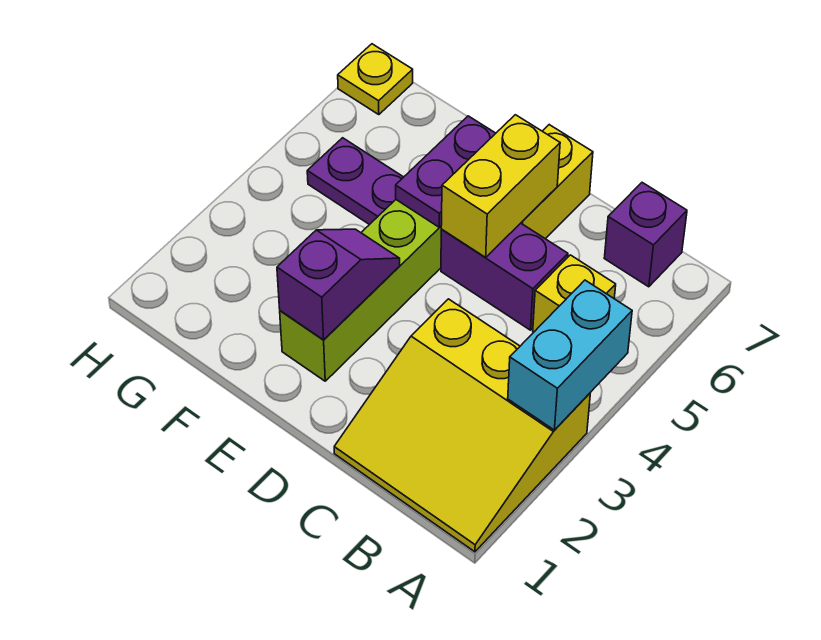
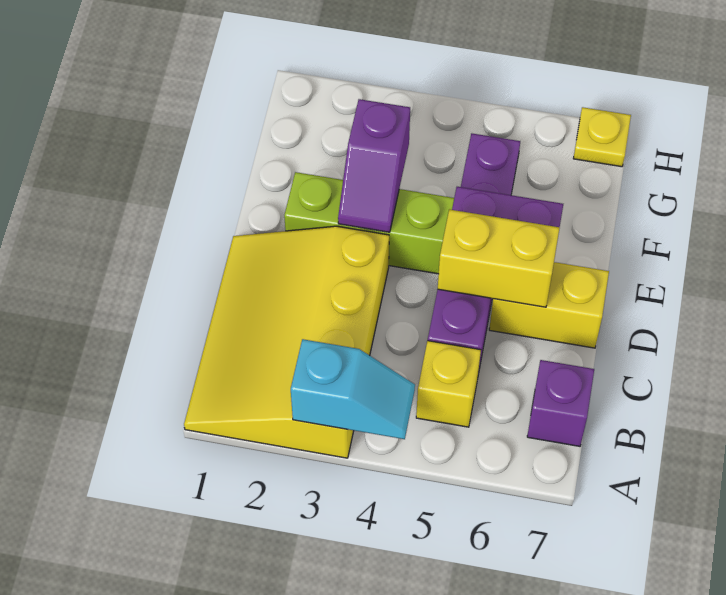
yellow 3x3 slope [334,299,590,552] -> yellow 3x4 slope [184,226,389,458]
cyan 1x2 brick [508,280,632,430] -> cyan 1x2 slope [291,339,415,439]
purple 1x2 slope [277,229,400,340] -> purple 1x2 slope turned to [338,99,410,232]

